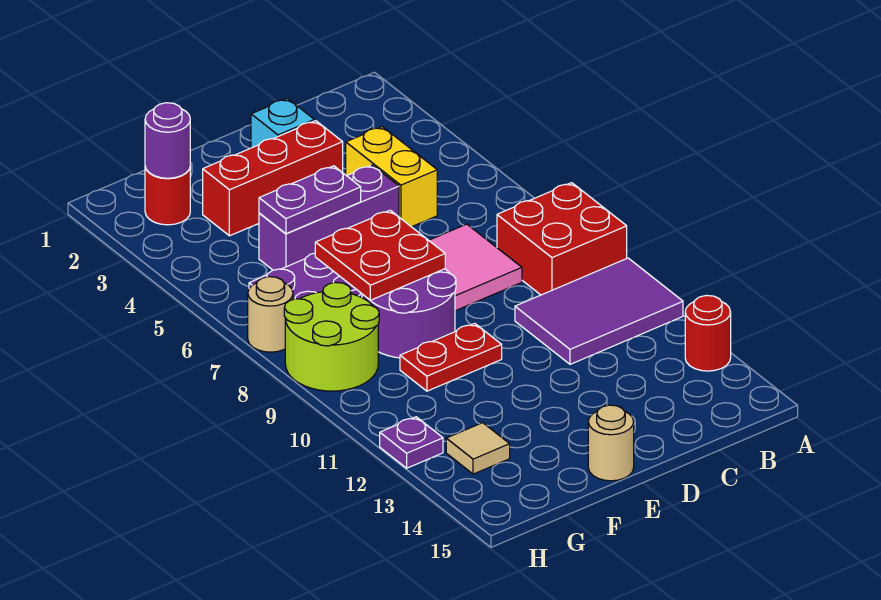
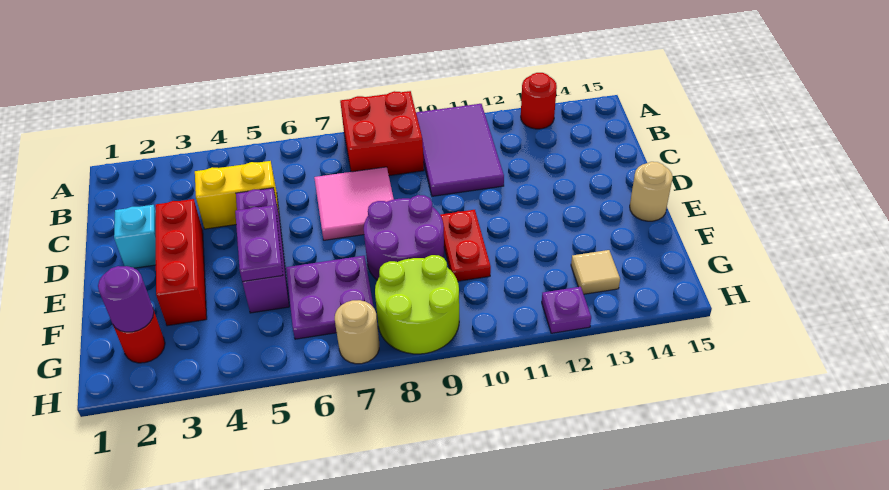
red 2x2 plate [315,210,445,300] -> none

